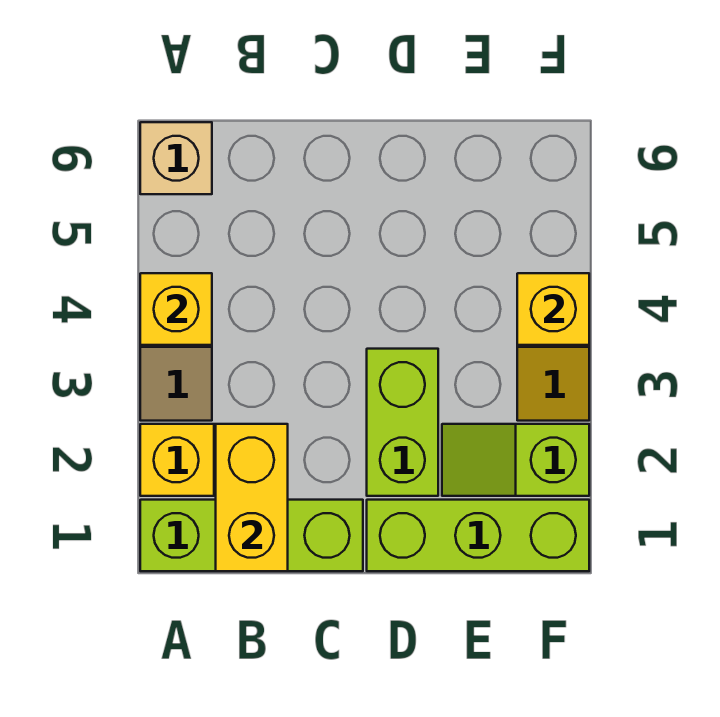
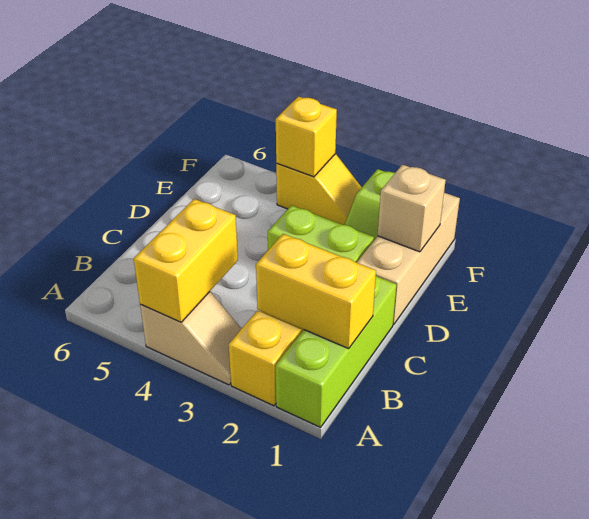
yellow 1x1 brick [140,273,212,345] -> yellow 1x2 brick [134,199,238,322]
tan 1x1 brick [140,122,212,194] -> tan 1x1 brick moved to [378,165,446,252]
lime 1x3 brick [367,500,589,571] -> tan 1x3 brick [357,193,460,325]

